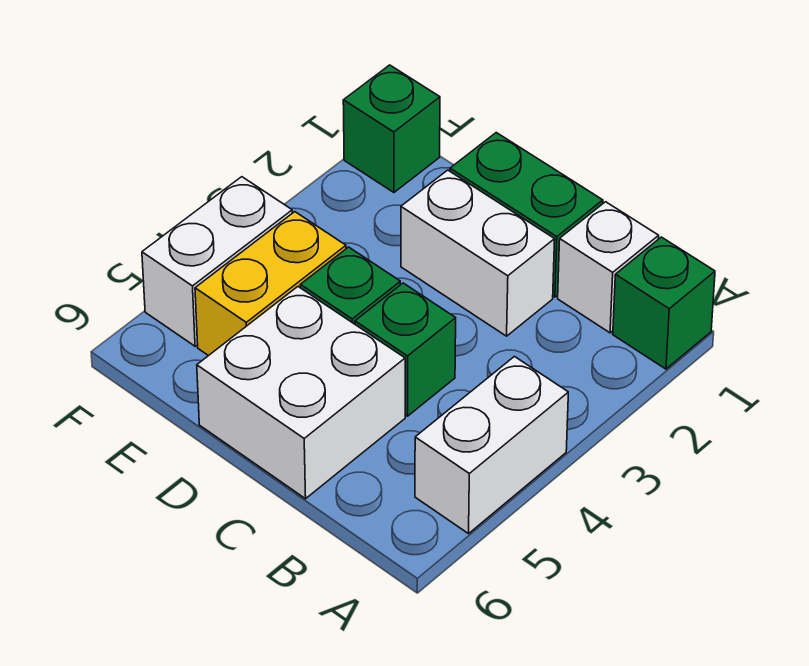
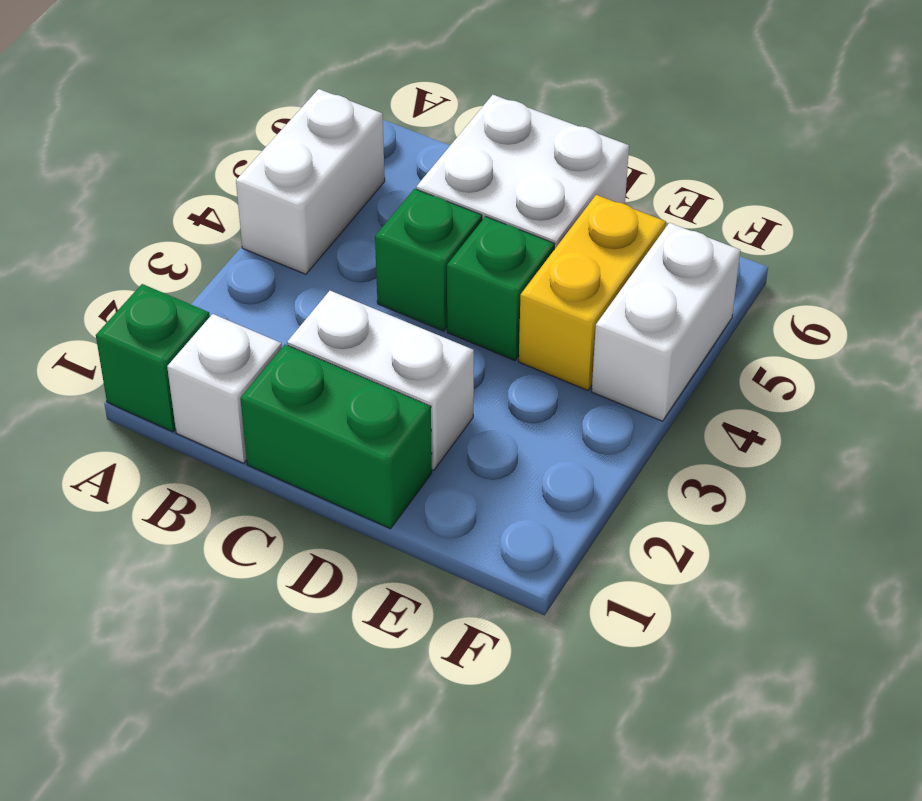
green 1x1 brick [343,65,440,192] -> none

